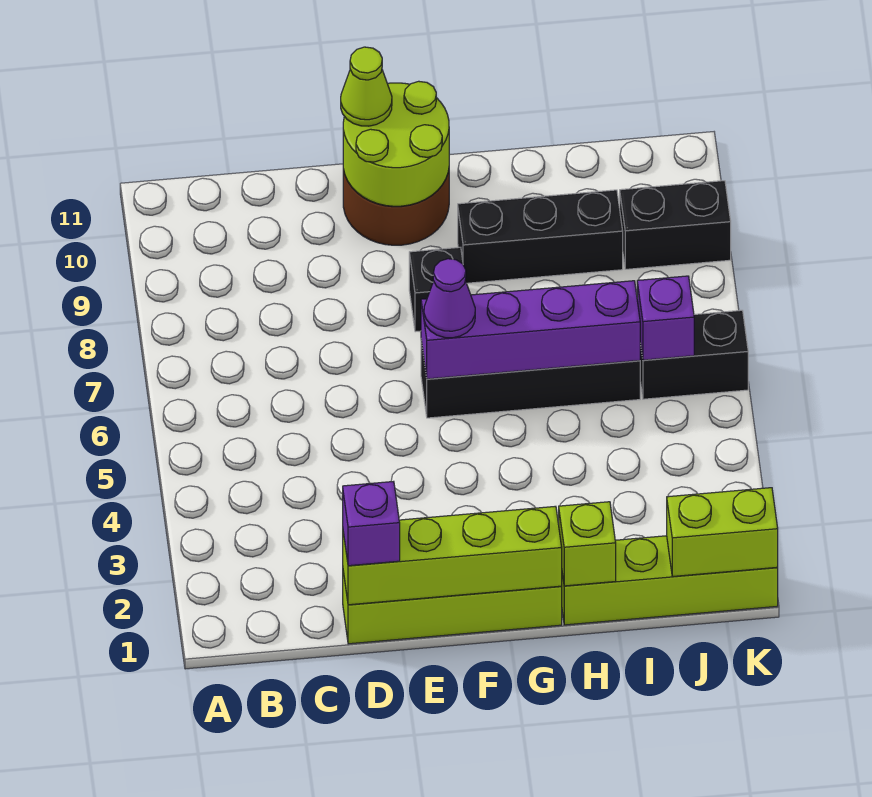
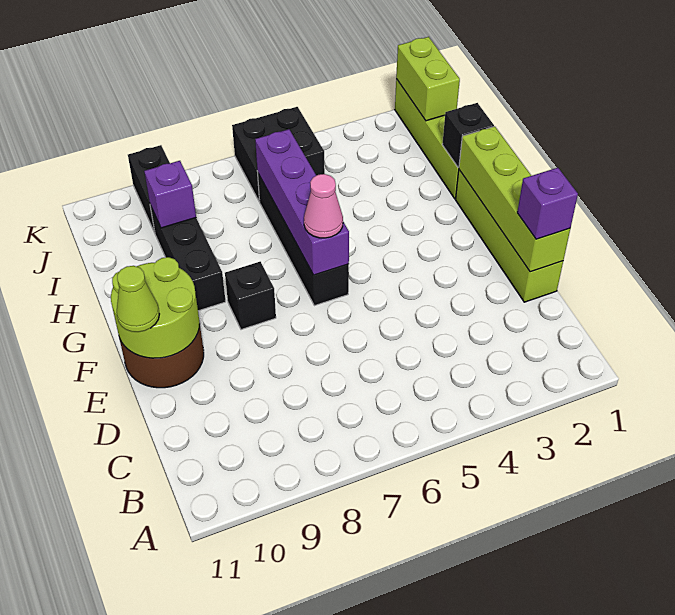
purple 1x1 cone [424,259,475,338] -> pink 1x1 cone [304,174,343,238]
lime 1x1 brick [559,502,616,586] -> black 1x1 brick [442,103,494,168]
black 1x2 brick [640,310,748,399] -> black 2x2 brick [232,107,325,202]
purple 1x1 brick [637,276,694,360] -> purple 1x1 brick moved to [144,161,196,228]

